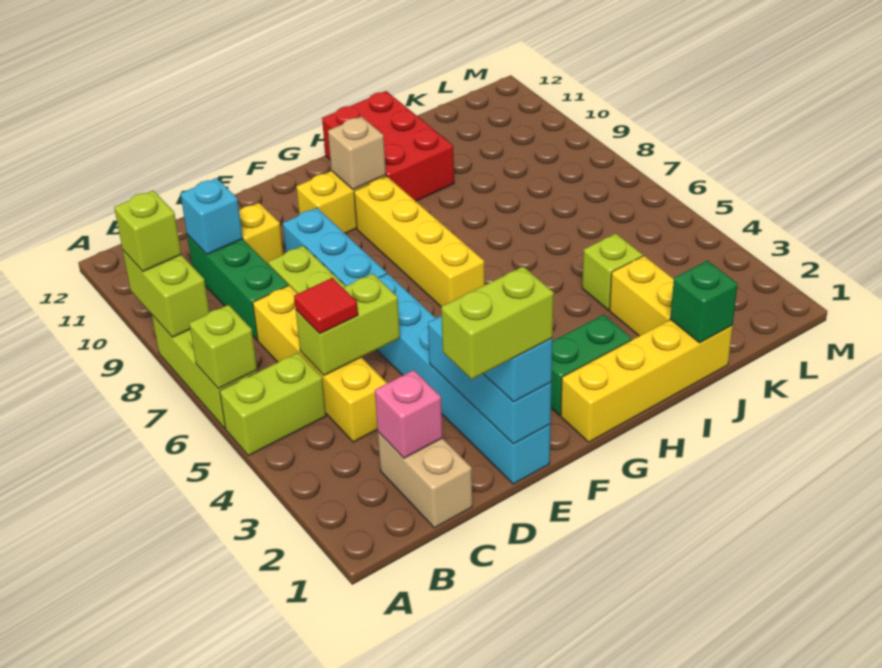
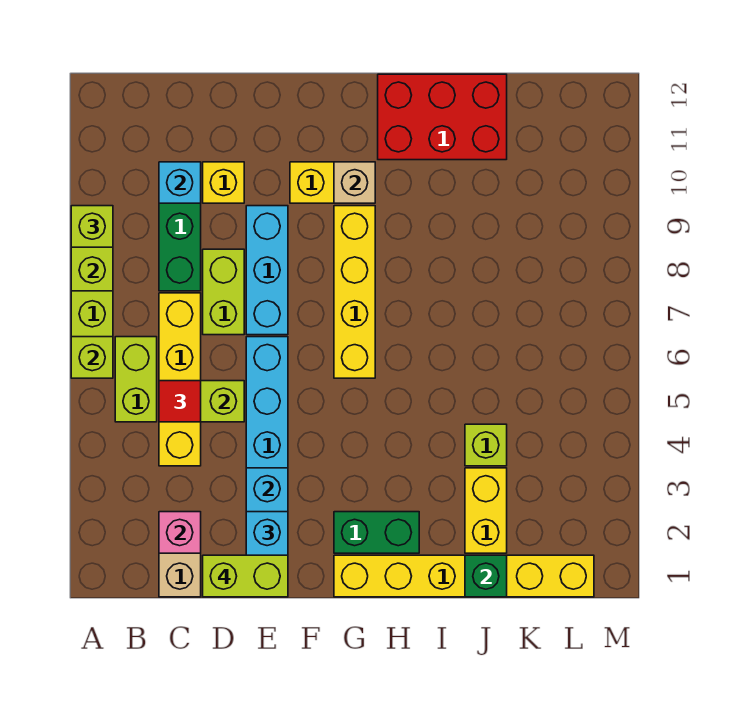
lime 1x2 brick [220,353,326,456] -> lime 1x2 brick turned to [115,337,157,422]
yellow 1x4 brick [561,320,733,442] -> yellow 1x6 brick [334,555,594,597]
red 2x3 brick [322,91,454,201] -> red 2x3 brick turned to [378,74,507,160]

